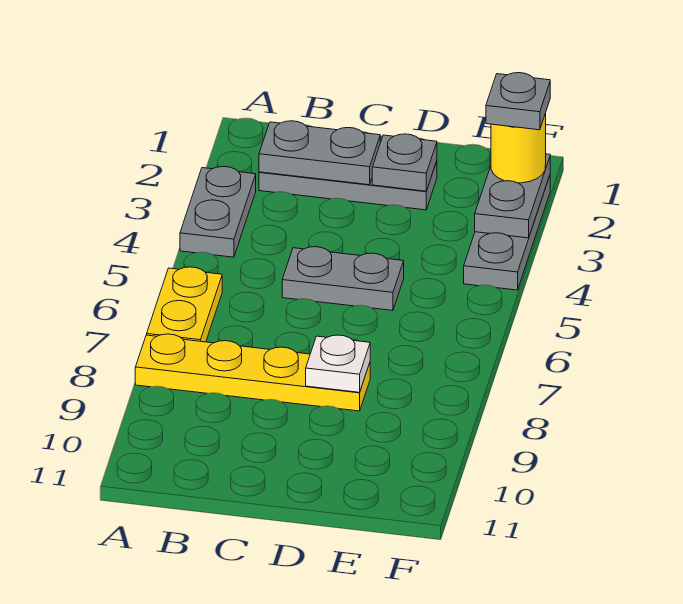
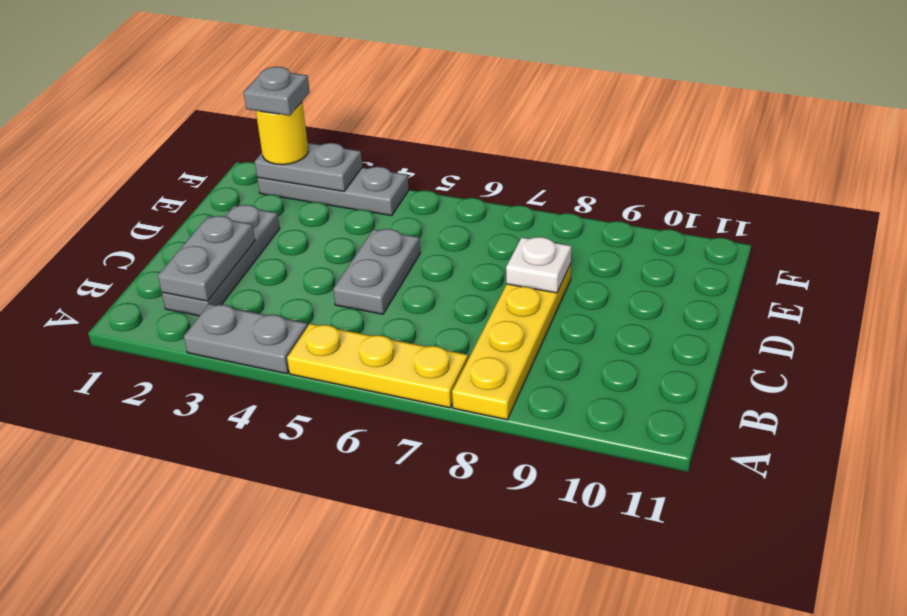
yellow 1x2 plate [147,267,222,342] -> yellow 1x3 plate [287,324,468,408]
grey 1x1 plate [372,134,437,191] -> none

